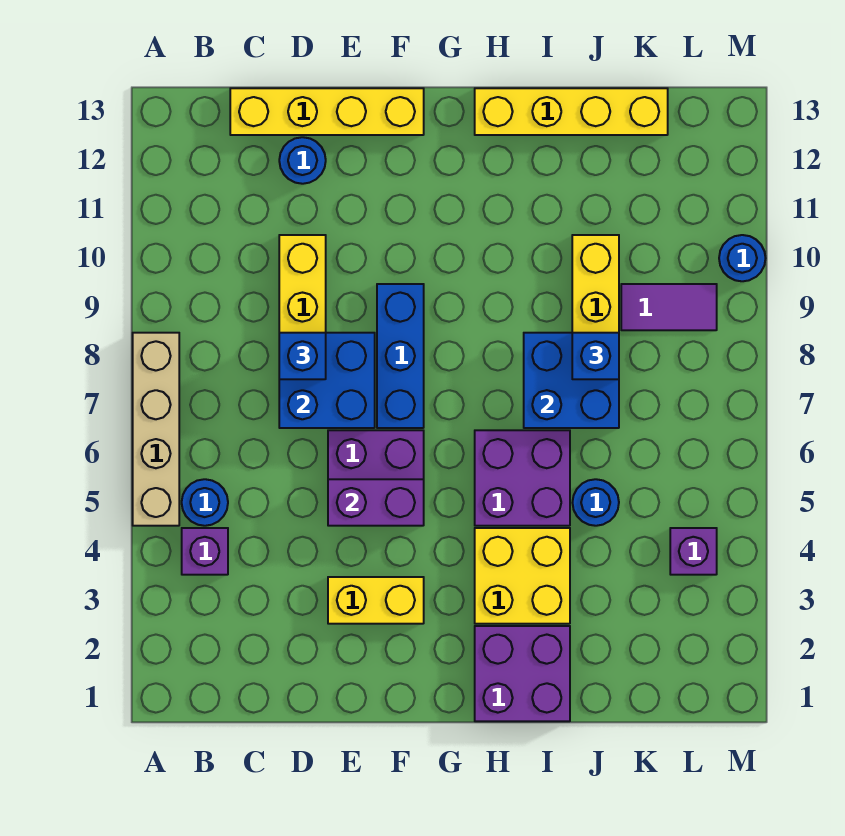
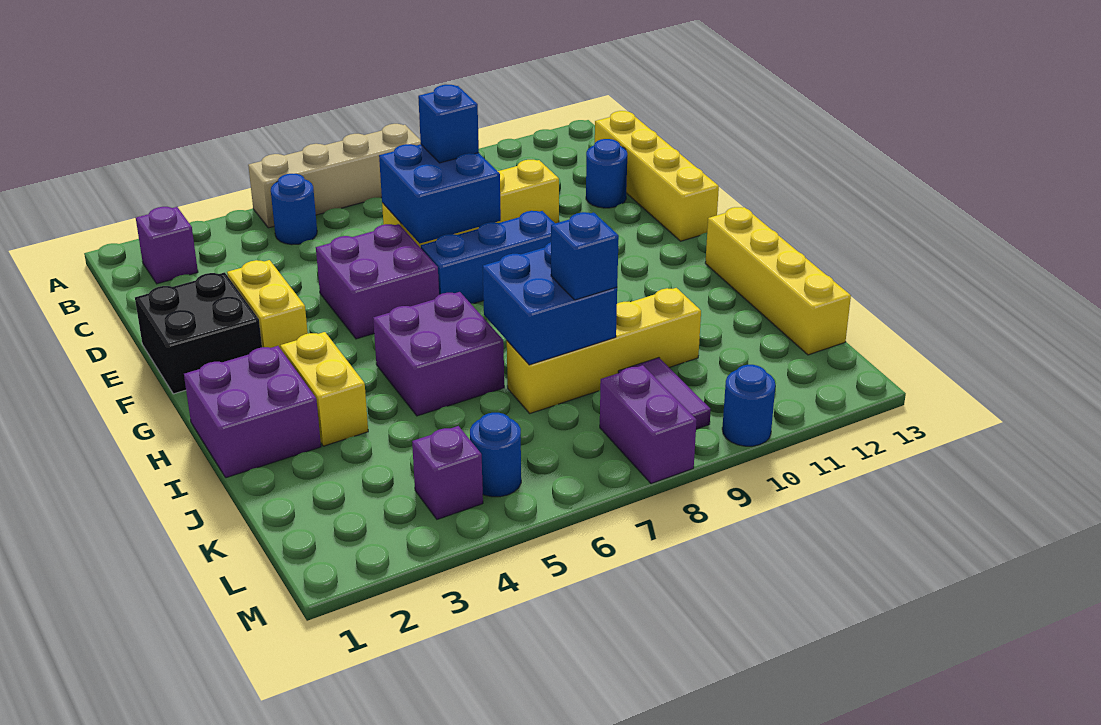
purple 1x1 brick [182,528,228,575] -> purple 1x1 brick moved to [136,207,198,284]
none -> black 2x2 brick [135,272,262,394]
purple 1x2 brick [328,479,424,526] -> purple 1x2 brick moved to [600,365,697,484]
yellow 2x2 brick [475,528,570,624] -> yellow 1x2 brick [281,332,368,446]
blue 1x1 round brick [572,479,619,526] -> blue 1x1 round brick moved to [470,413,521,497]

